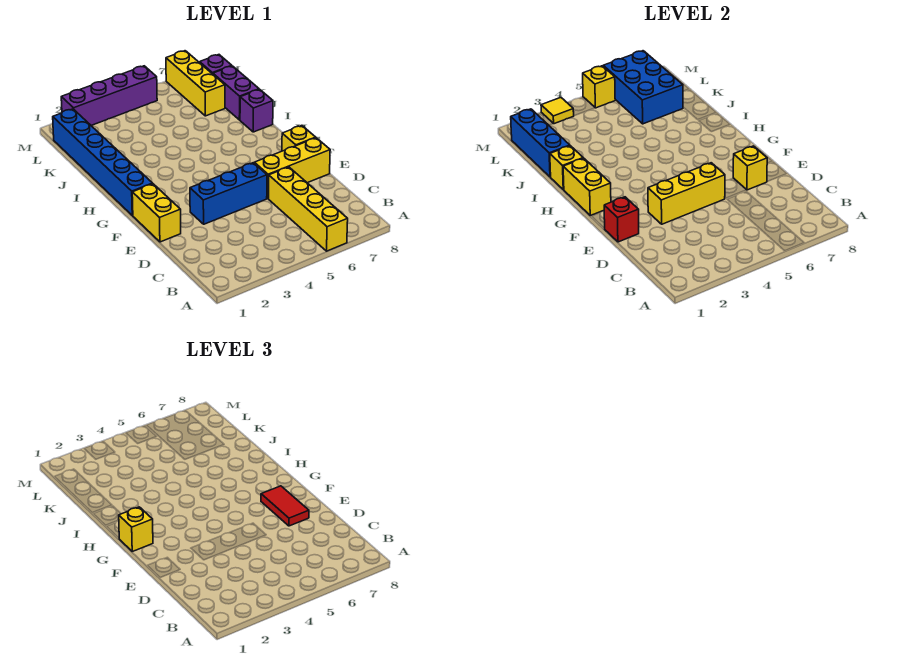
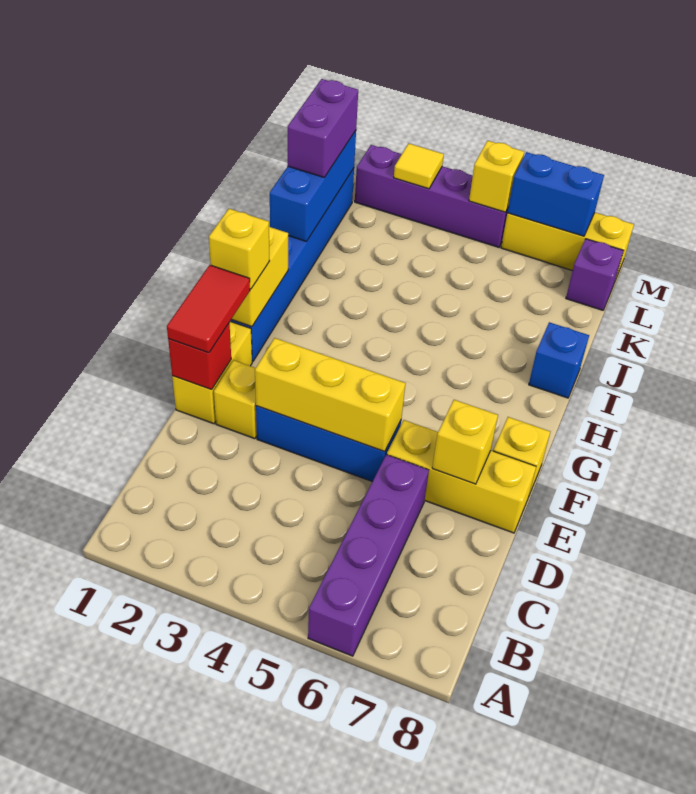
yellow 1x4 brick [269,167,348,251] -> purple 1x4 brick [308,455,429,656]
red 1x2 tile [261,486,309,526] -> red 1x2 tile moved to [167,265,250,353]
yellow 1x1 brick [550,146,583,190] -> yellow 1x1 brick moved to [214,360,257,439]
purple 1x1 brick [240,89,273,132] -> blue 1x1 brick [529,322,589,398]
purple 1x2 brick [213,66,259,120] -> purple 1x2 brick moved to [288,79,358,177]
blue 2x3 brick [603,51,683,124] -> blue 1x2 brick [508,152,604,236]
yellow 1x3 brick [166,51,225,116] -> yellow 1x3 brick turned to [501,213,634,280]

